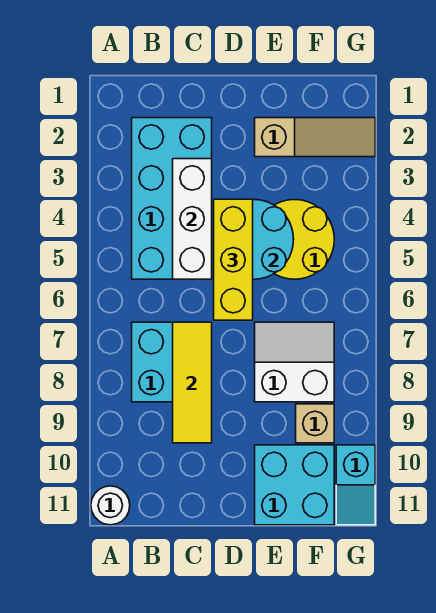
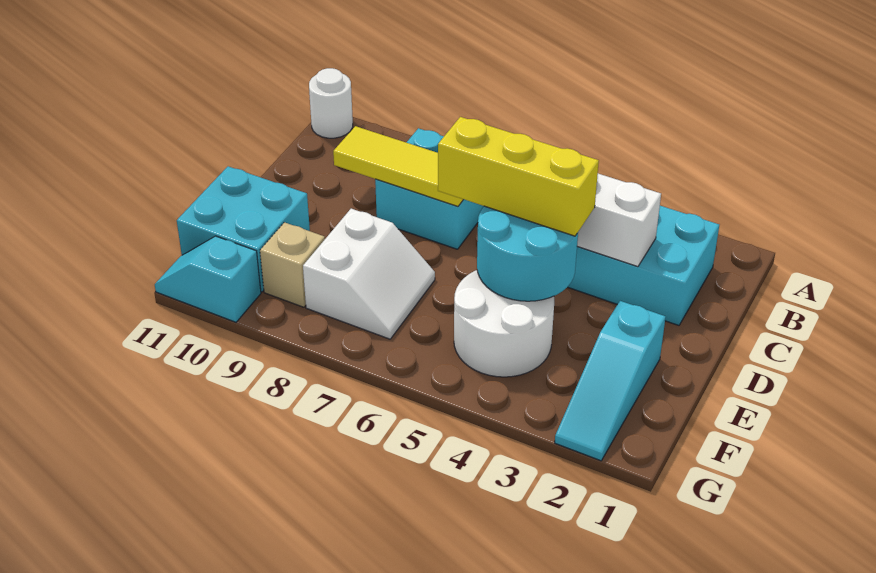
tan 1x3 slope [255,118,375,157] -> cyan 1x3 slope [555,301,666,461]
yellow 2x2 round brick [274,200,334,279] -> white 2x2 round brick [454,270,554,377]

